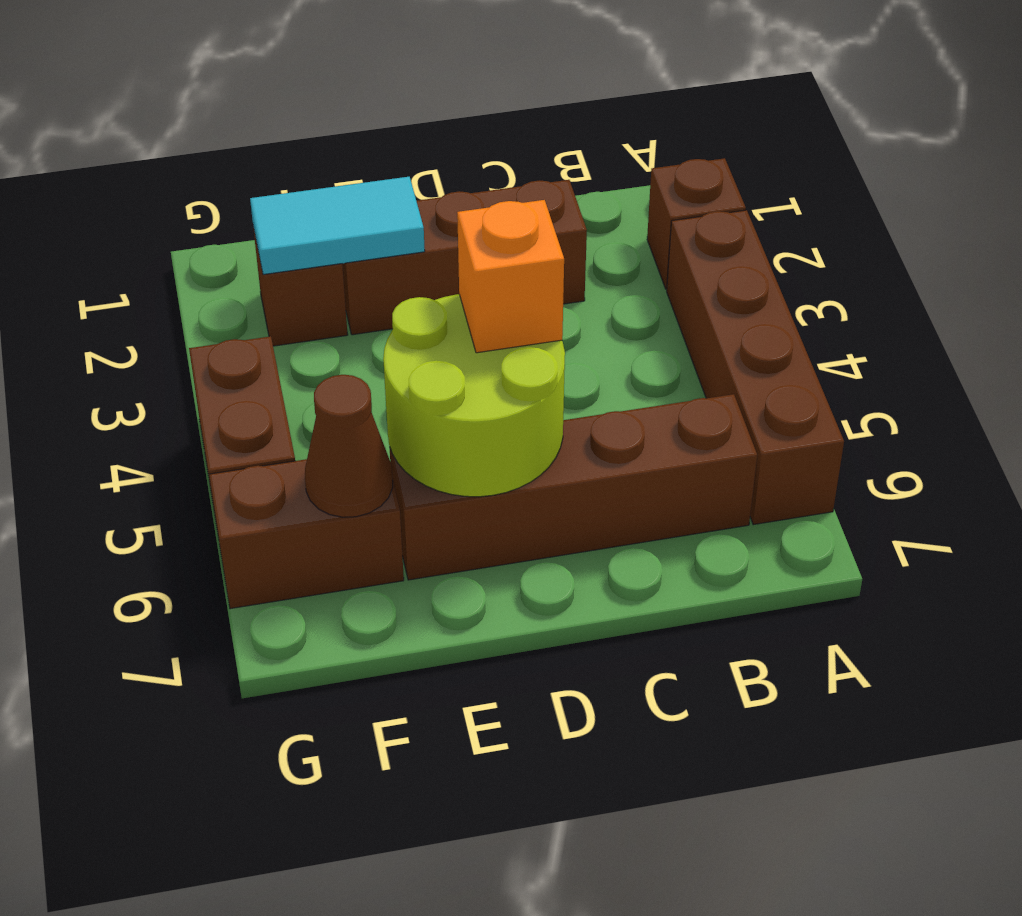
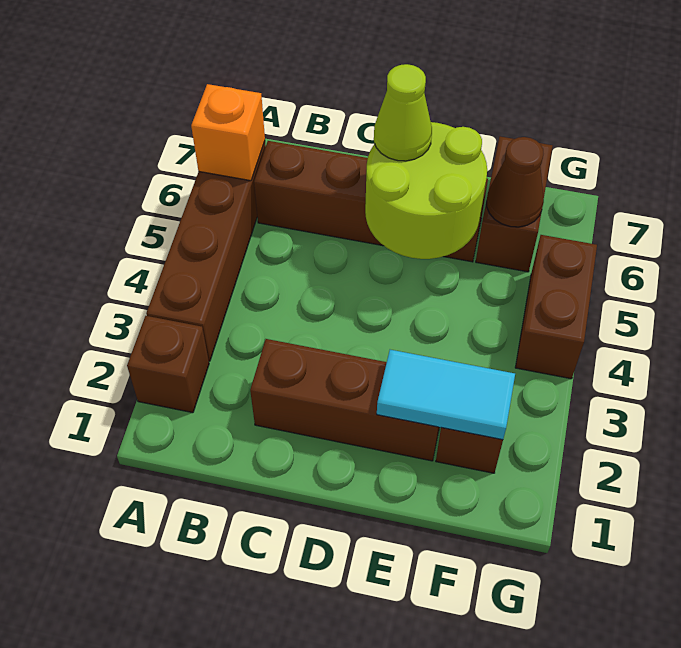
orange 1x1 brick [457,200,564,353] -> orange 1x1 brick moved to [191,84,265,181]
none -> lime 1x1 cone [374,64,432,161]
brown 1x2 brick [209,459,404,609] -> brown 1x2 brick turned to [476,136,553,272]

